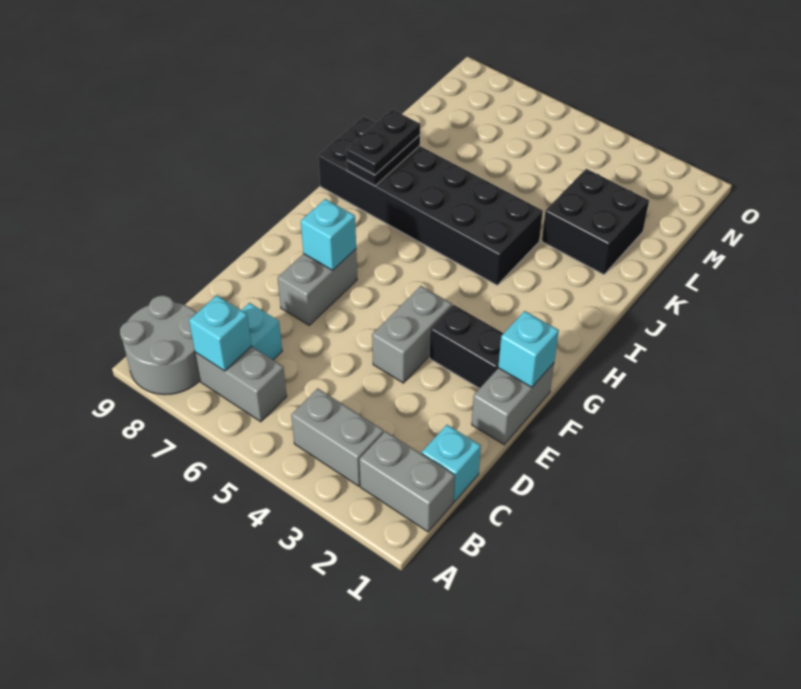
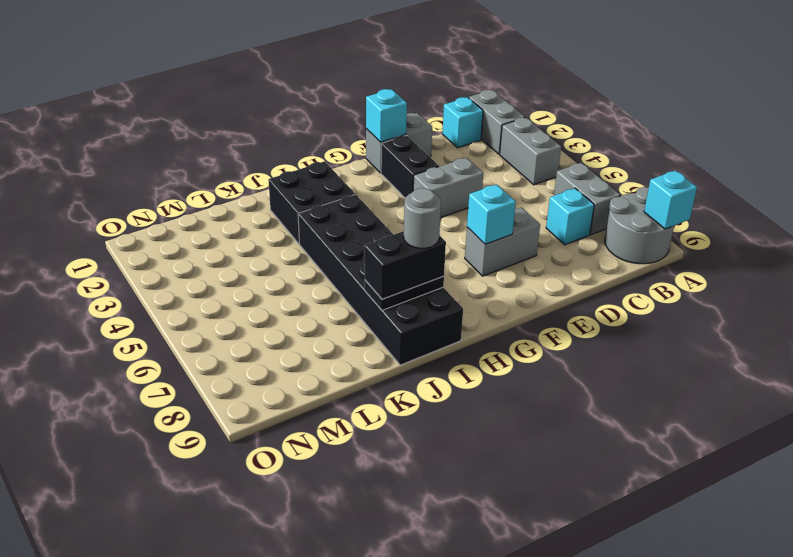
cyan 1x1 brick [189,295,252,371] -> cyan 1x1 brick moved to [644,170,697,229]
black 1x2 plate [346,109,420,175] -> black 1x2 brick [364,231,446,299]
none -> grey 1x1 round brick [404,188,441,248]
black 2x2 brick [542,169,649,275] -> black 2x2 brick moved to [268,161,355,244]

